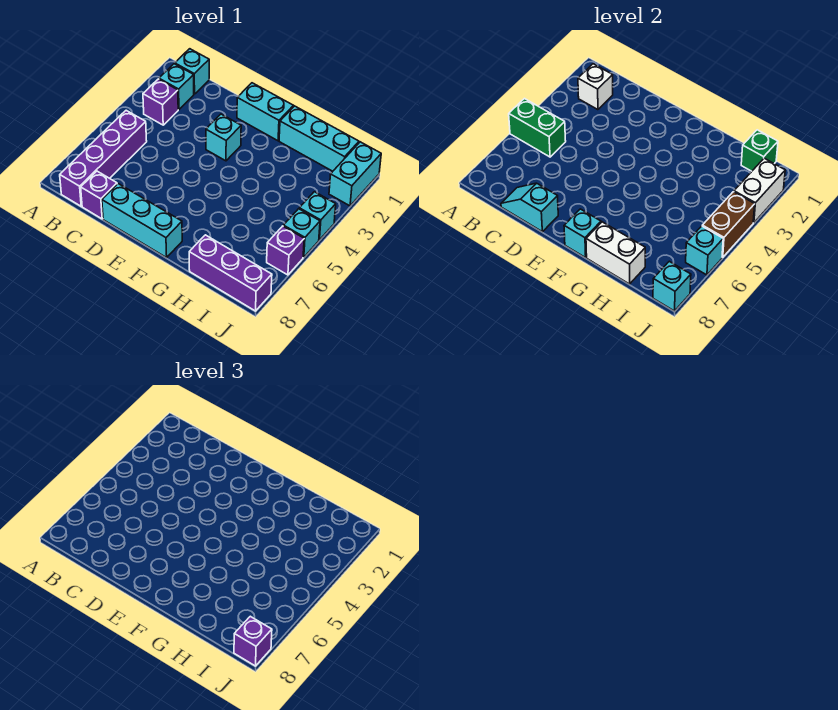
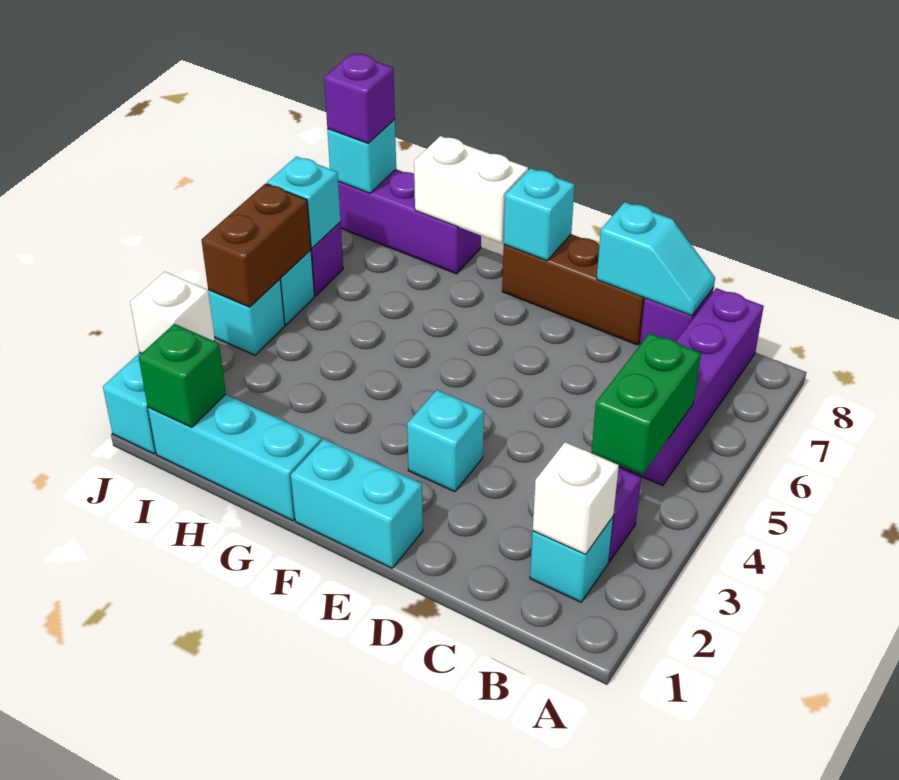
green 1x2 brick [509,99,566,157] -> green 1x2 brick turned to [591,333,701,475]
cyan 1x1 brick [175,49,209,94] -> none
cyan 1x3 brick [102,184,182,258] -> brown 1x3 brick [502,234,645,345]
white 1x2 brick [734,158,785,223] -> white 1x1 brick [130,272,215,353]

